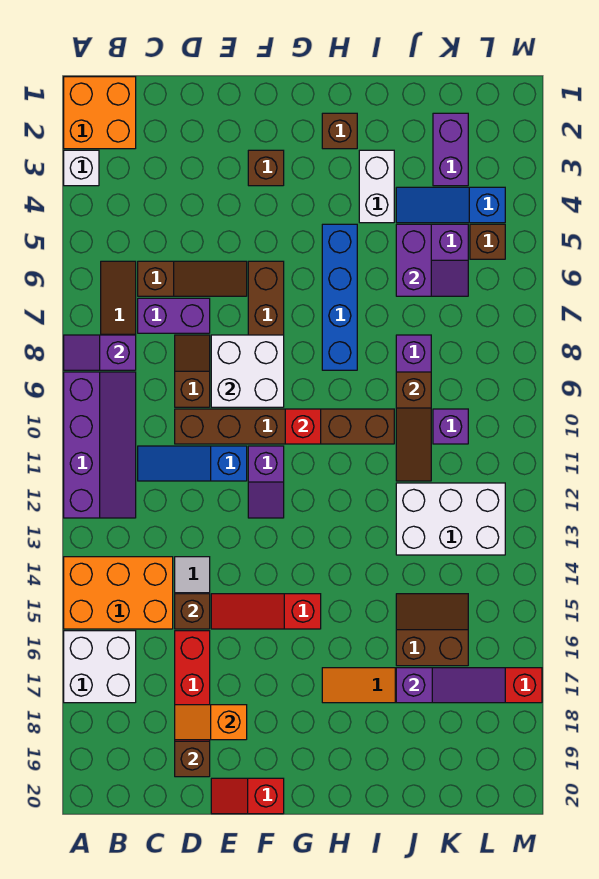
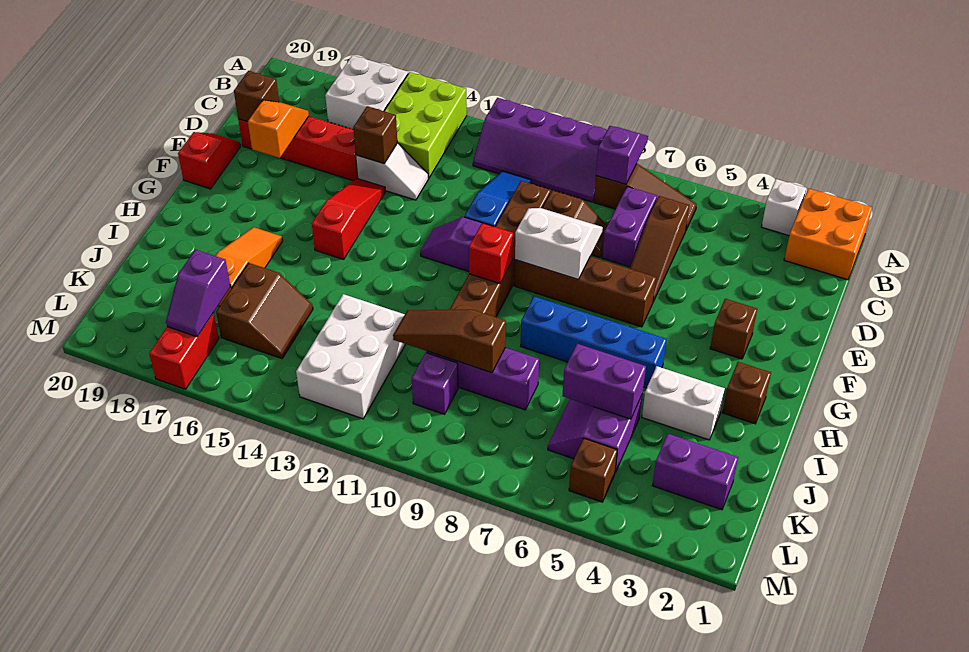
orange 2x3 brick [64,557,173,629] -> lime 2x3 brick [385,72,467,178]
white 2x2 brick [211,335,284,407] -> white 2x2 slope [515,208,603,279]
blue 1x3 slope [396,187,505,223] -> none
purple 1x3 slope [396,668,505,703] -> purple 1x2 slope [166,250,230,337]

